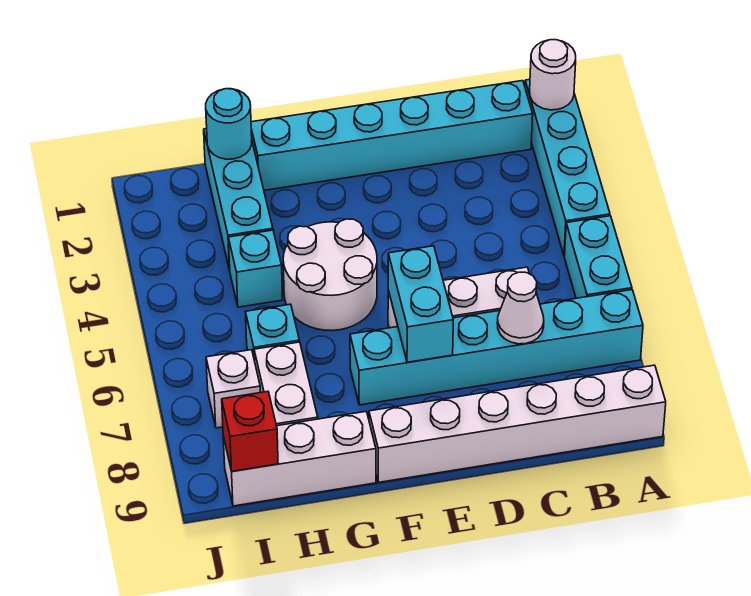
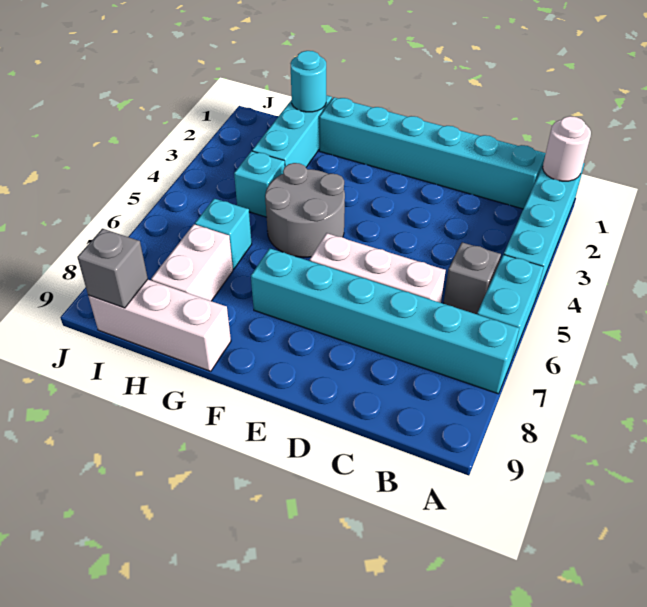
white 1x6 brick [369,365,666,483] -> none
none -> grey 1x1 brick [443,242,501,314]
white 1x1 cone [497,272,544,344] -> none
cyan 1x2 brick [388,246,453,362] -> none
white 2x2 round brick [283,219,377,331] -> grey 2x2 round brick [265,163,345,257]
white 1x1 brick [206,350,260,428] -> none
red 1x1 brick [222,391,278,471] -> grey 1x1 brick [77,229,148,308]

